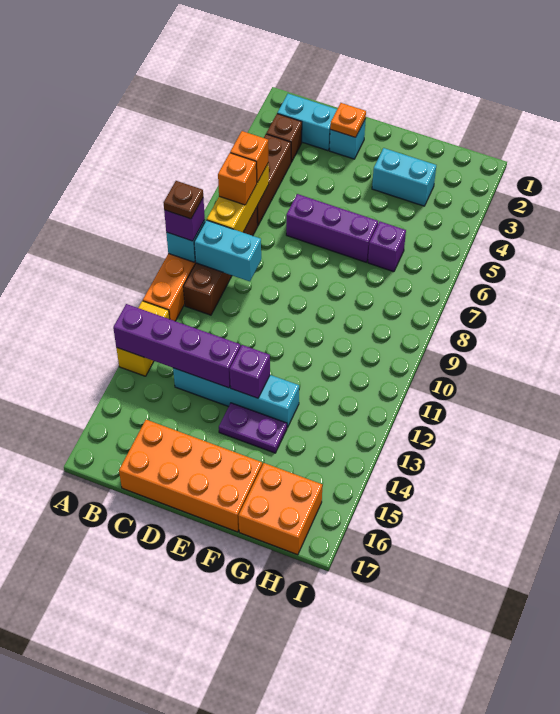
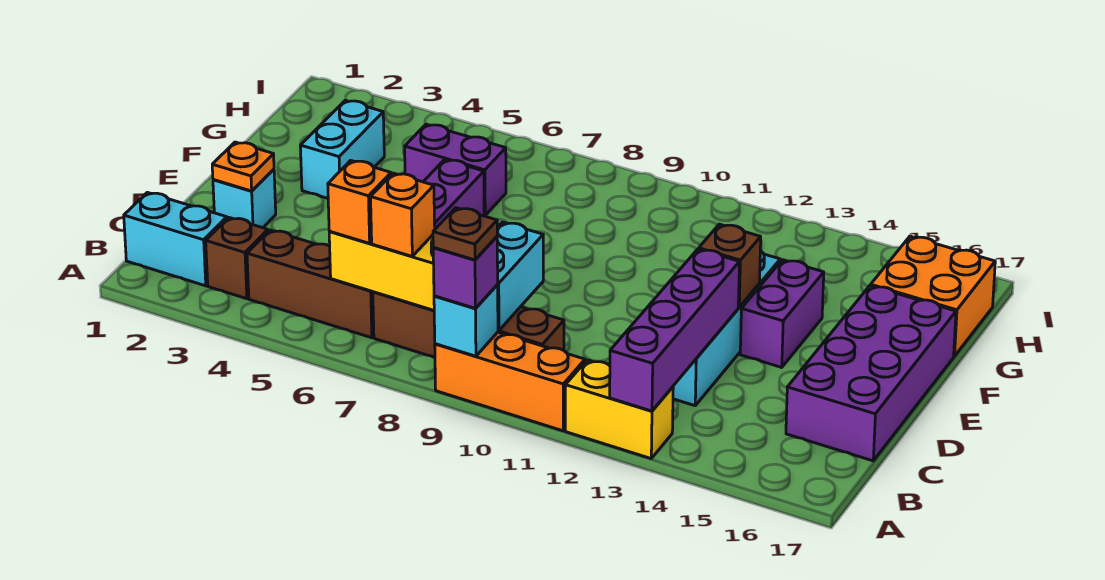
cyan 1x2 brick [277,94,337,151] -> cyan 1x2 brick turned to [124,192,227,286]
orange 2x4 brick [119,420,262,532] -> purple 2x4 brick [786,286,956,461]
purple 1x1 brick [230,345,270,398] -> brown 1x1 brick [699,224,761,307]
purple 1x2 plate [219,403,287,453] -> purple 1x2 brick [740,260,824,367]
purple 1x1 brick [368,222,406,272] -> purple 1x2 brick [405,124,506,215]

